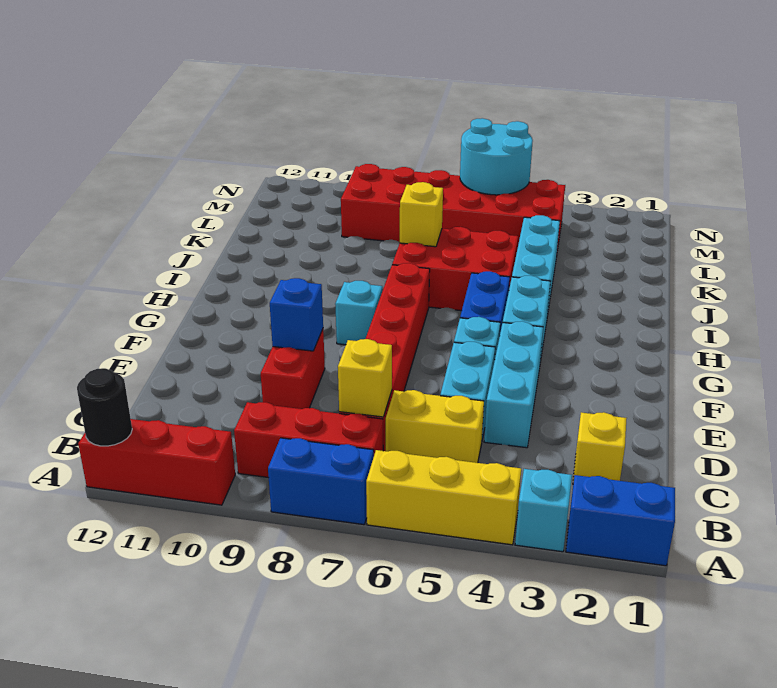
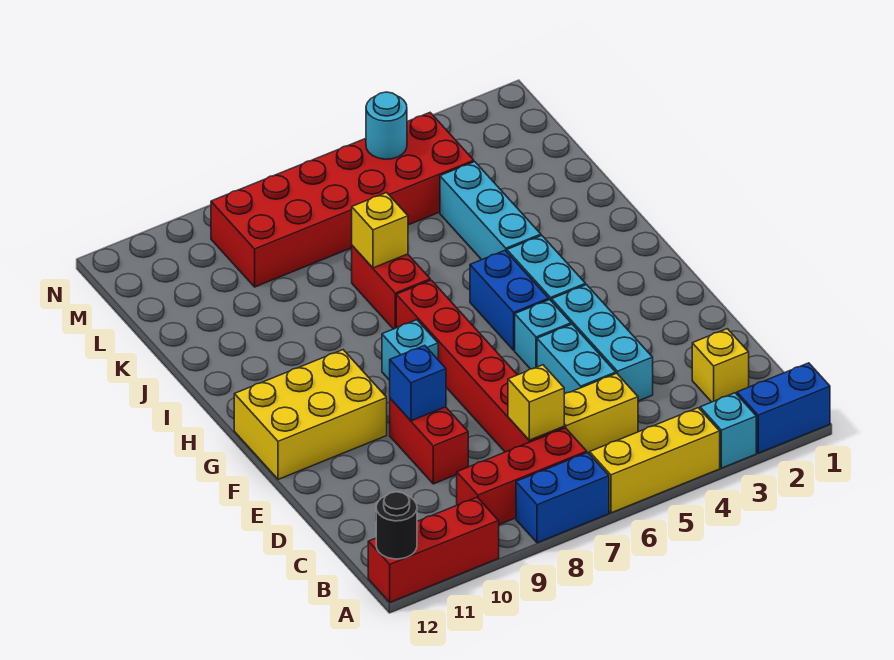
none -> yellow 2x3 brick [234,350,387,479]
red 2x3 brick [392,227,518,311] -> red 1x2 brick [352,246,430,329]
cyan 2x2 round brick [460,118,533,195] -> cyan 1x1 round brick [366,92,407,159]

